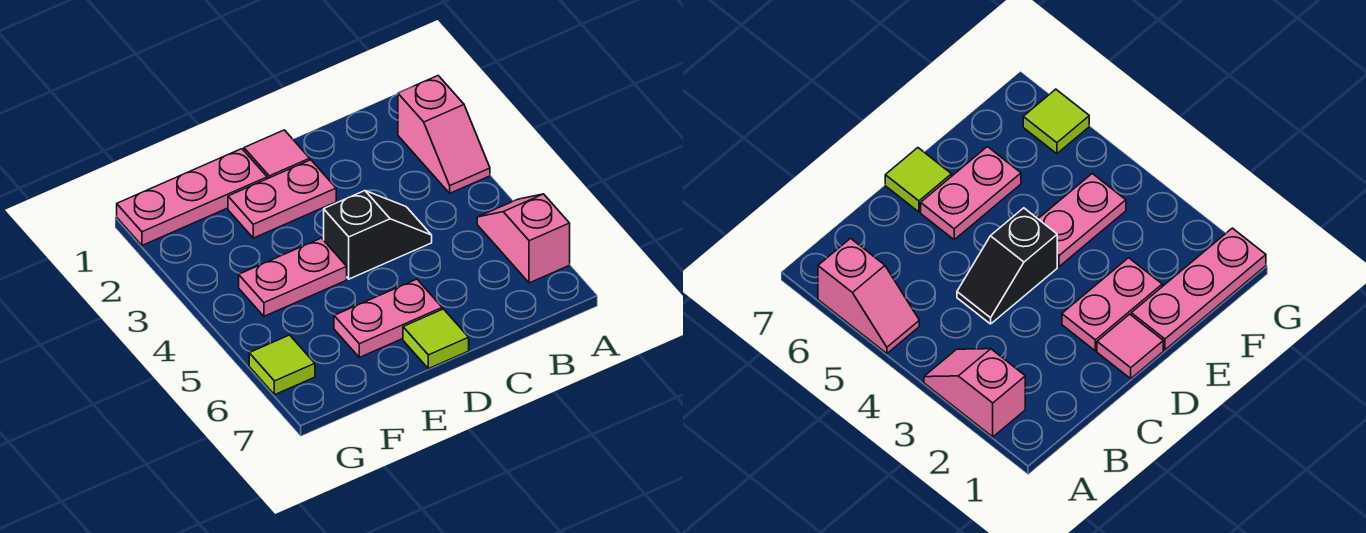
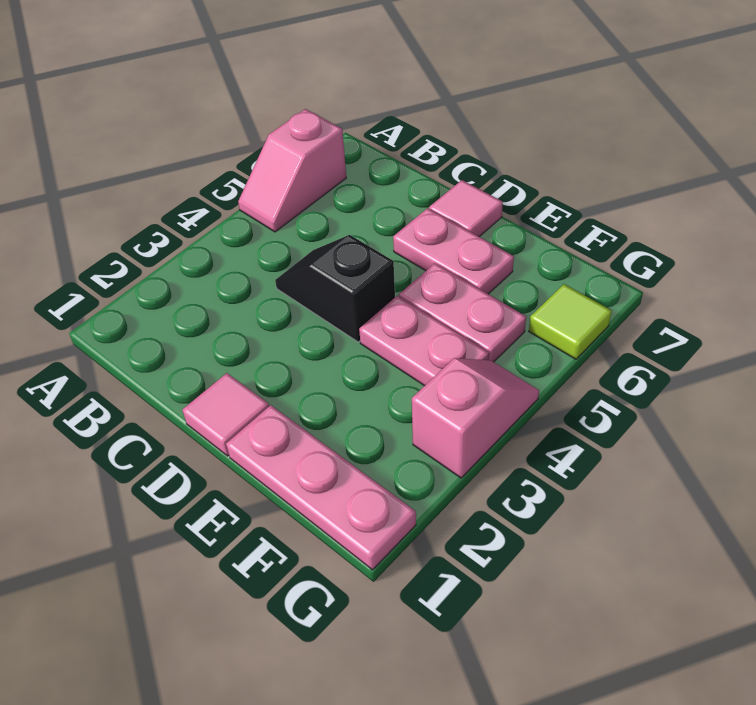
pink 1x2 slope [398,76,490,193] -> pink 1x2 slope moved to [412,358,539,478]
pink 1x2 plate [228,160,336,238] -> pink 1x2 plate moved to [399,263,526,362]
lime 1x1 tile [403,309,469,369] -> pink 1x1 tile [429,180,503,237]

